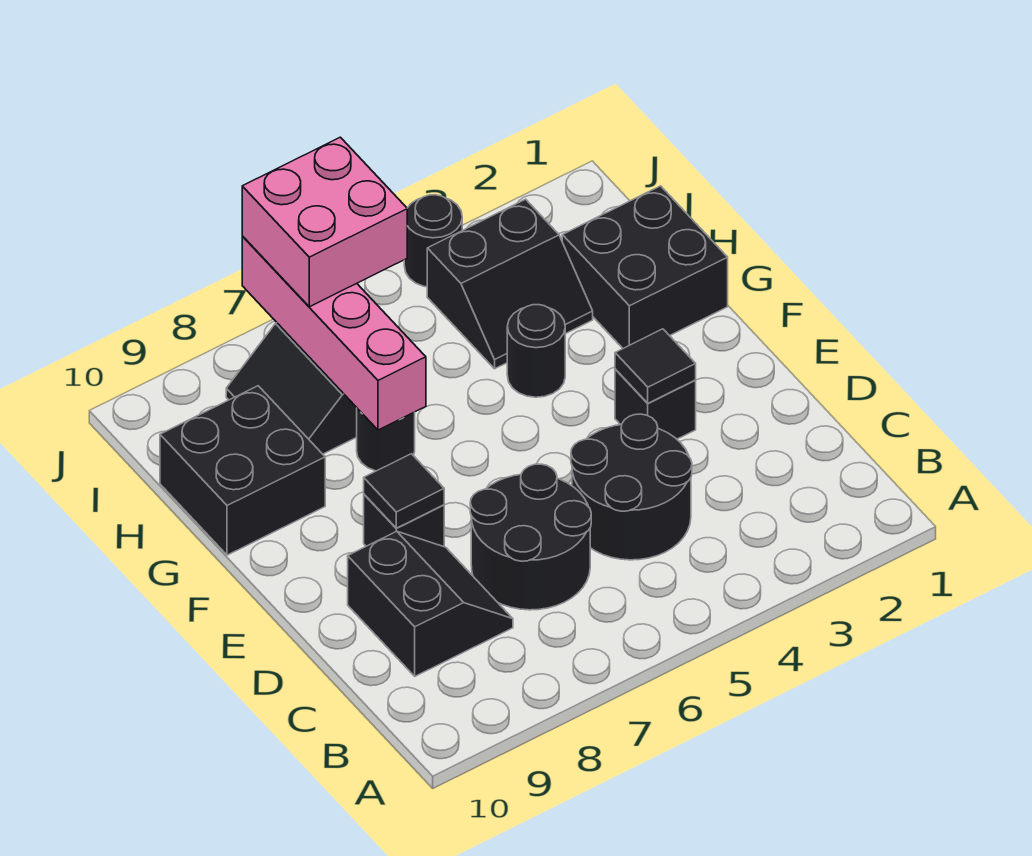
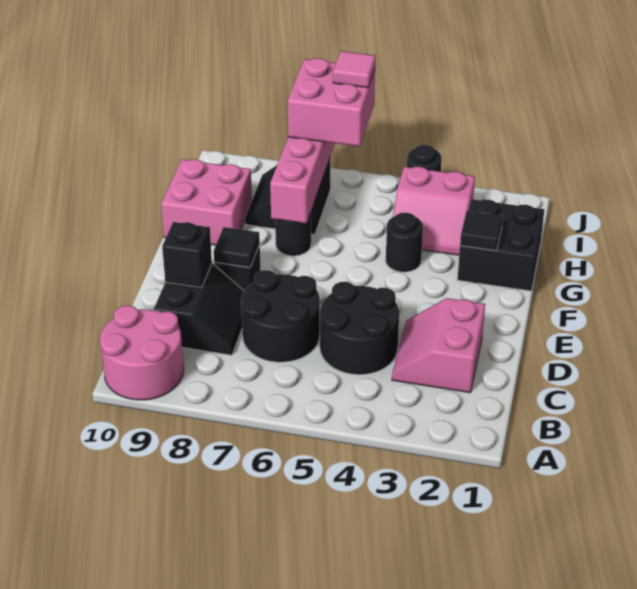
none -> pink 2x2 round brick [100,305,184,400]
none -> pink 2x2 slope [392,298,485,393]
black 1x1 brick [615,369,696,439] -> black 1x1 brick moved to [162,222,212,288]
black 1x1 tile [615,329,696,403] -> black 1x1 tile moved to [460,211,503,251]
black 2x2 brick [160,386,325,555] -> pink 2x2 brick [161,159,252,245]
black 2x2 slope [427,199,593,369] -> pink 2x2 slope [393,167,475,255]
none -> pink 1x1 tile [333,51,376,88]

